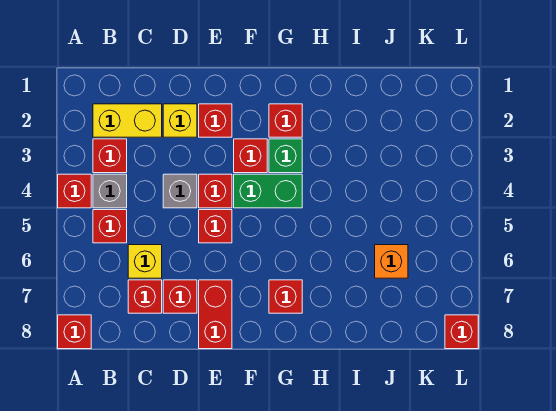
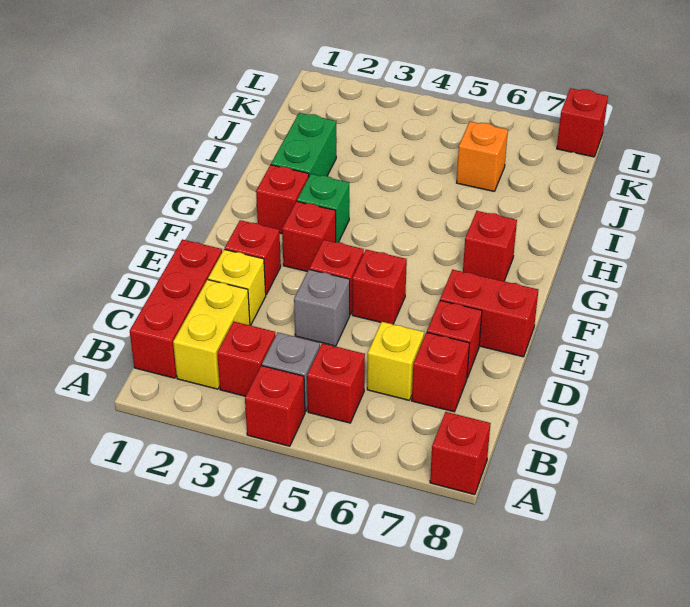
none -> red 1x3 brick [130,240,222,378]
green 1x2 brick [234,174,302,208] -> green 1x2 brick moved to [271,113,336,176]

